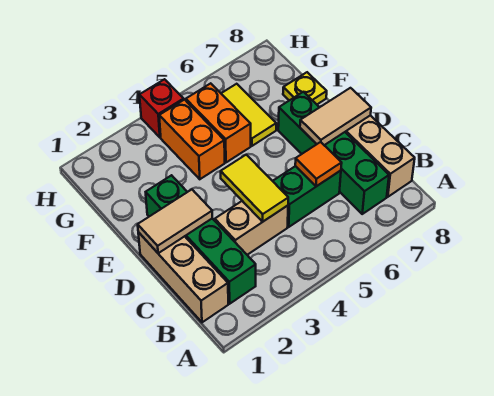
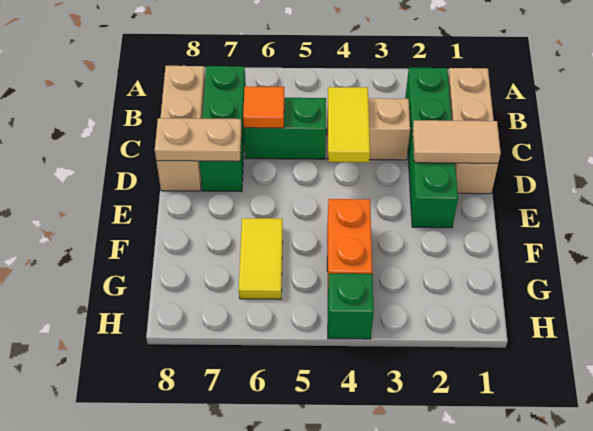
green 1x4 brick [278,92,389,214] -> green 1x3 brick [199,66,246,192]
tan 1x2 tile [300,88,371,145] -> tan 1x2 plate [155,118,242,161]
orange 1x2 brick [186,83,251,162] -> none
yellow 1x1 plate [283,72,327,104] -> none
red 1x1 brick [140,79,184,137] -> green 1x1 brick [328,274,374,339]

